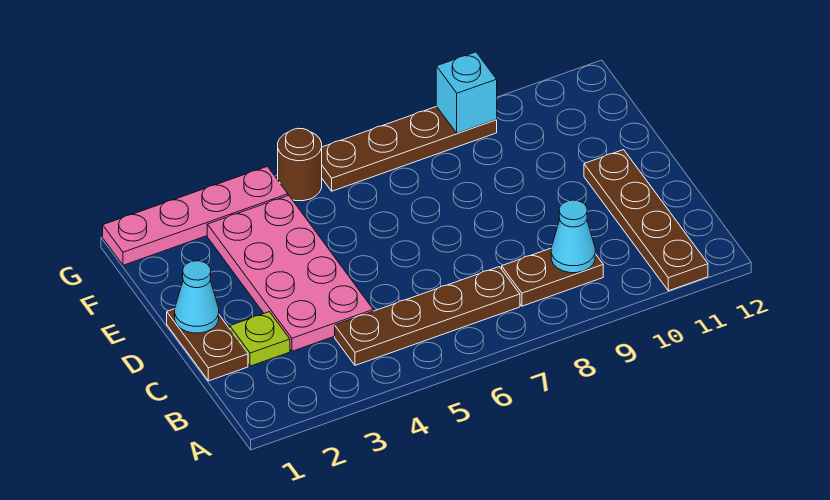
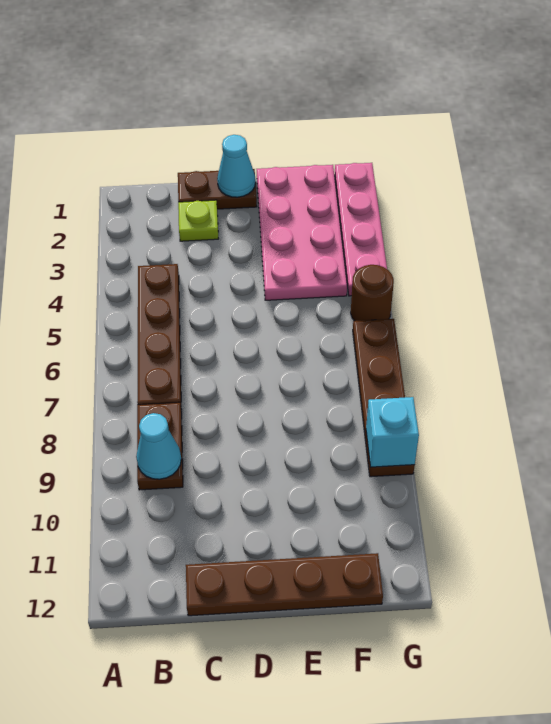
brown 1x4 plate [584,150,708,291] -> brown 1x4 plate moved to [186,553,383,616]
pink 2x4 plate [207,195,373,351] -> pink 2x4 plate turned to [257,165,347,300]

